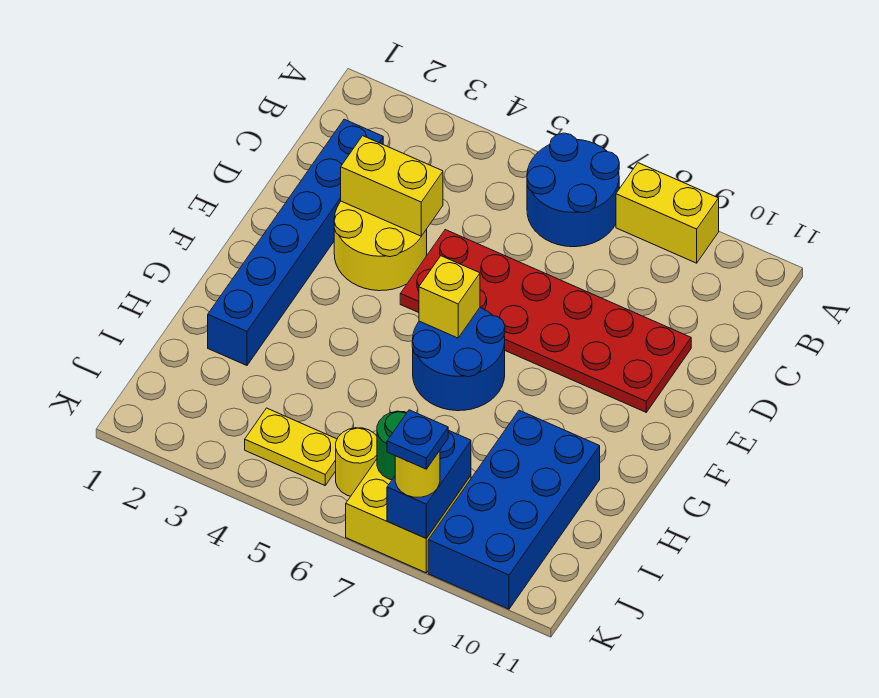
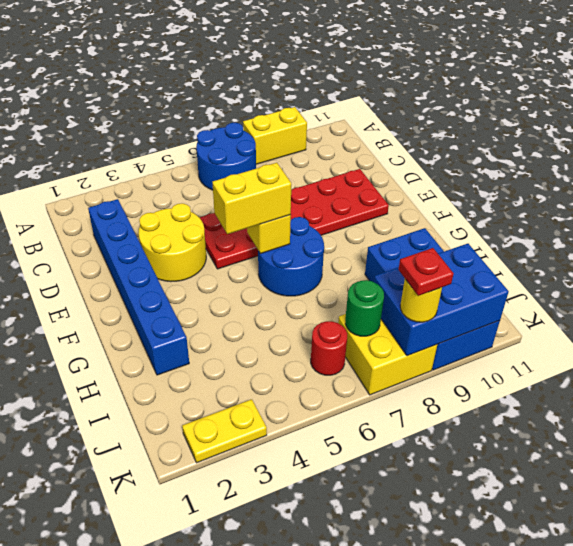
yellow 1x2 brick [341,136,443,236] -> yellow 1x2 brick moved to [212,163,291,234]
yellow 1x2 plate [245,408,337,485] -> yellow 1x2 plate moved to [182,399,267,463]
yellow 1x1 round brick [336,428,377,496] -> red 1x1 round brick [311,321,347,375]
blue 1x2 brick [387,430,471,538] -> blue 2x3 brick [374,244,509,356]
blue 1x1 plate [387,410,448,469] -> red 1x1 plate [399,248,454,296]

